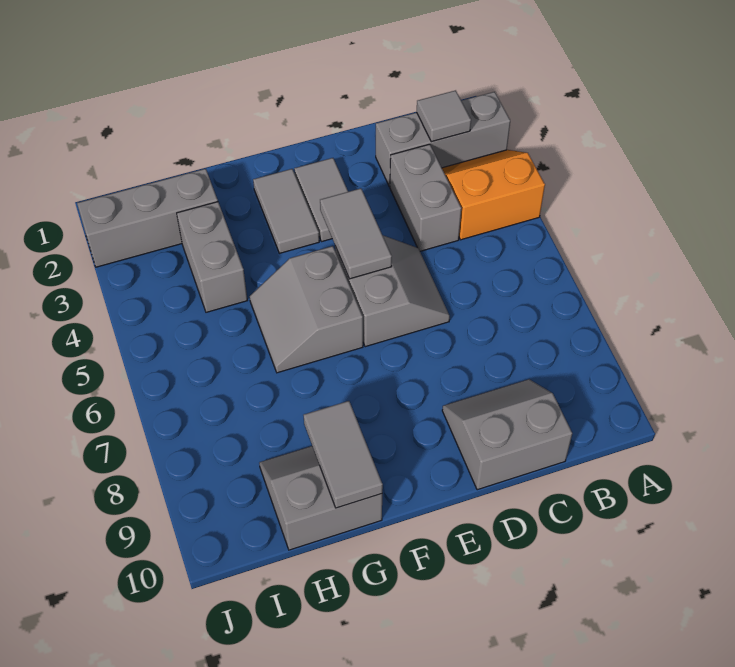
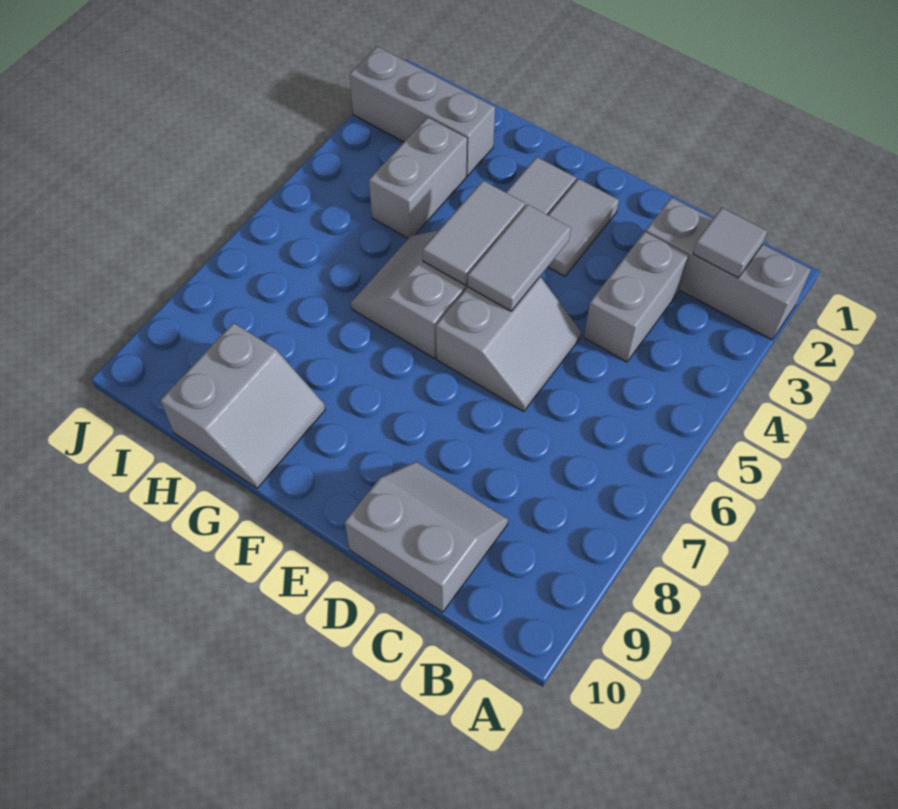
orange 2x2 slope [442,150,545,240] -> none
grey 2x2 slope [259,446,382,550] -> grey 2x2 slope turned to [161,323,325,488]
grey 1x2 tile [304,401,383,508] -> grey 1x2 tile moved to [423,181,525,285]

